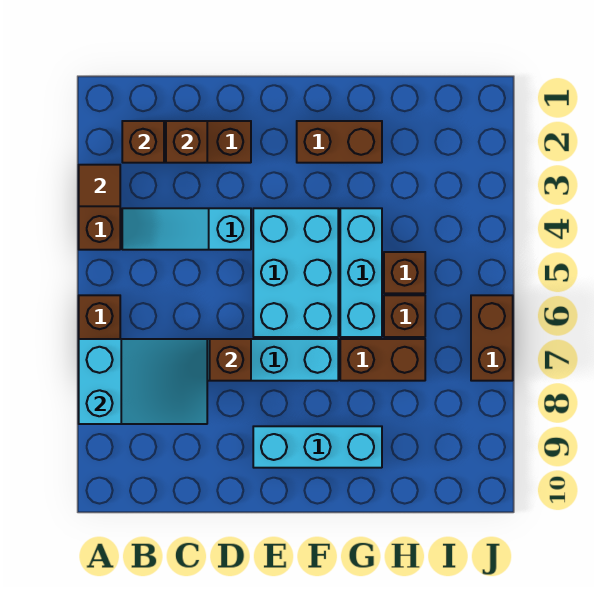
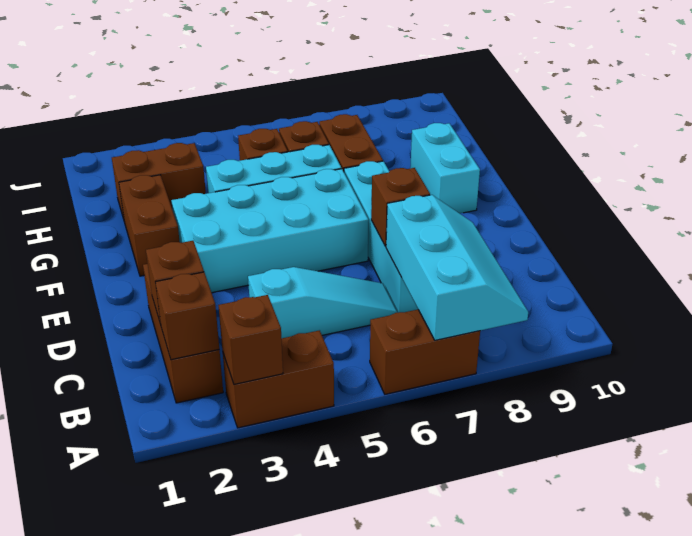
brown 1x1 tile [79,165,120,206] -> brown 1x1 brick [218,295,283,384]
cyan 2x3 slope [79,339,207,424] -> cyan 2x3 slope turned to [386,195,528,340]
cyan 1x3 slope [122,208,251,250] -> cyan 1x3 slope turned to [248,267,397,338]
cyan 2x3 brick [253,208,338,337] -> cyan 2x4 brick [171,169,369,293]
cyan 1x3 brick [253,426,382,468] -> cyan 1x2 brick [410,123,480,214]
brown 1x2 brick [471,295,513,381] -> brown 1x2 brick moved to [112,143,206,219]

